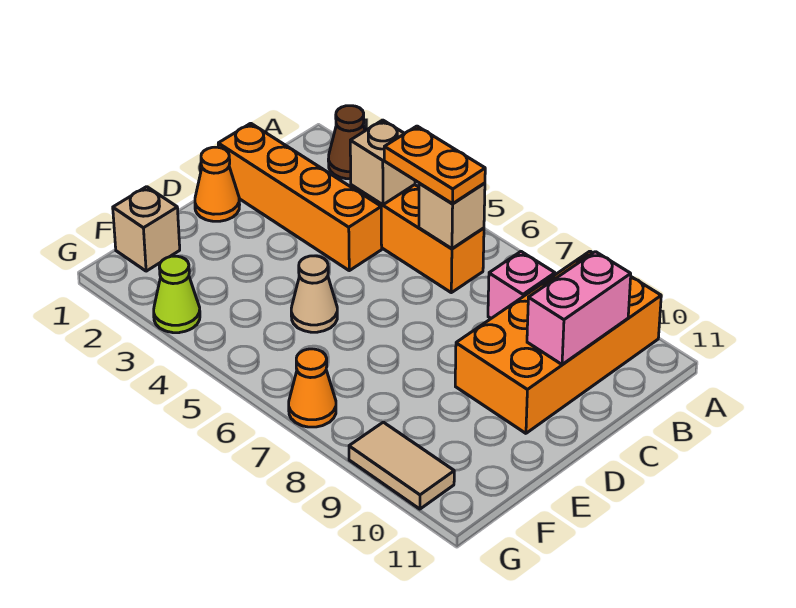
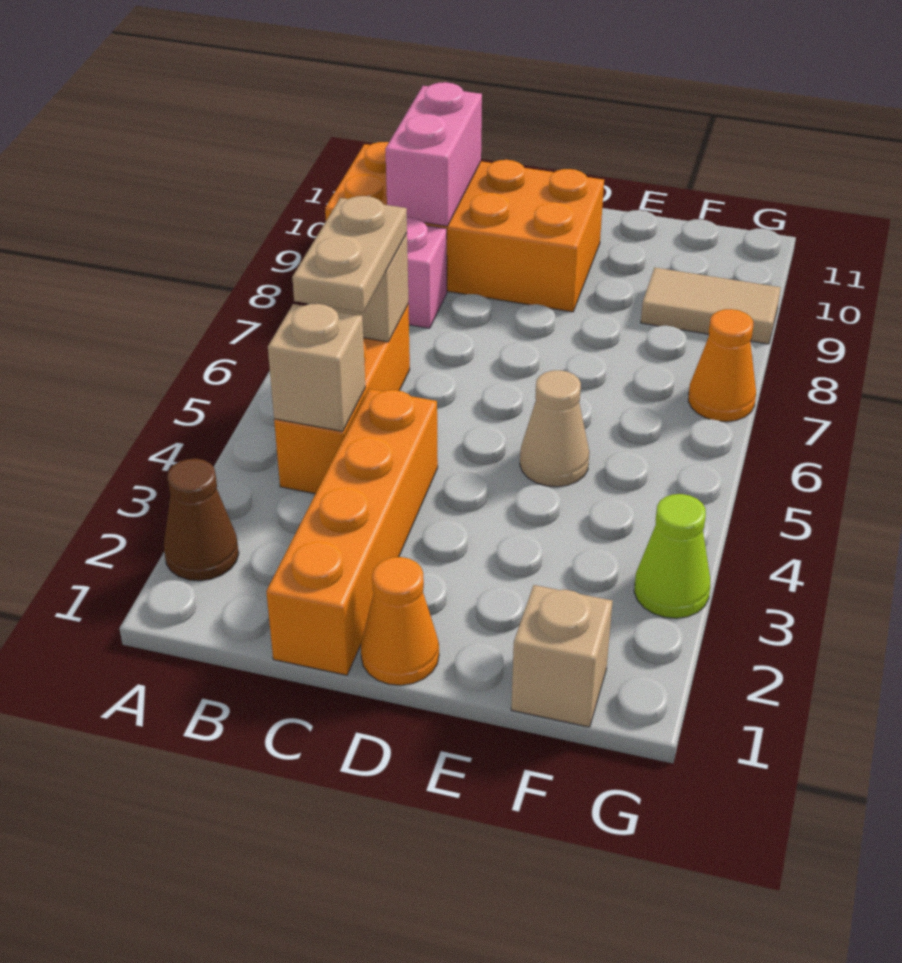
orange 1x2 plate [384,126,485,204] -> tan 1x2 plate [292,196,407,313]
pink 1x2 brick [527,252,631,364] -> pink 1x2 brick turned to [385,82,482,226]
tan 1x2 tile [349,422,454,509] -> tan 1x2 tile turned to [641,268,781,344]

